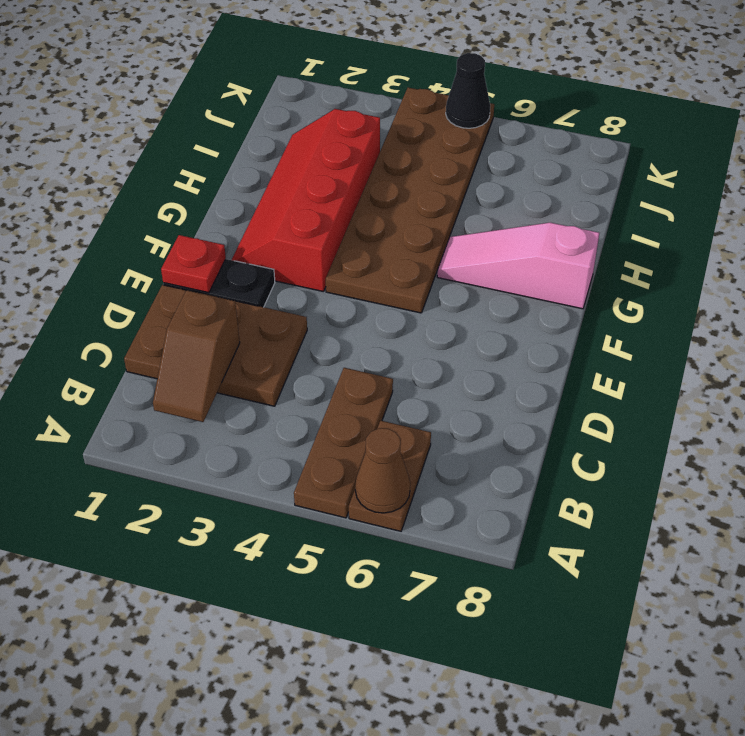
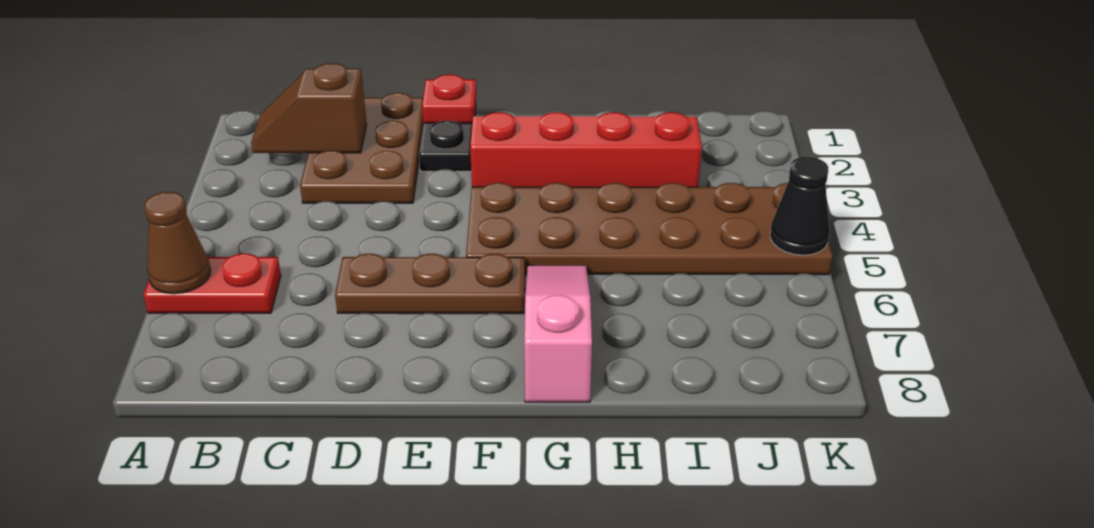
brown 1x3 plate [294,368,393,518] -> brown 1x3 plate moved to [335,254,525,314]
brown 1x2 plate [349,421,431,531] -> red 1x2 plate [143,254,281,313]

